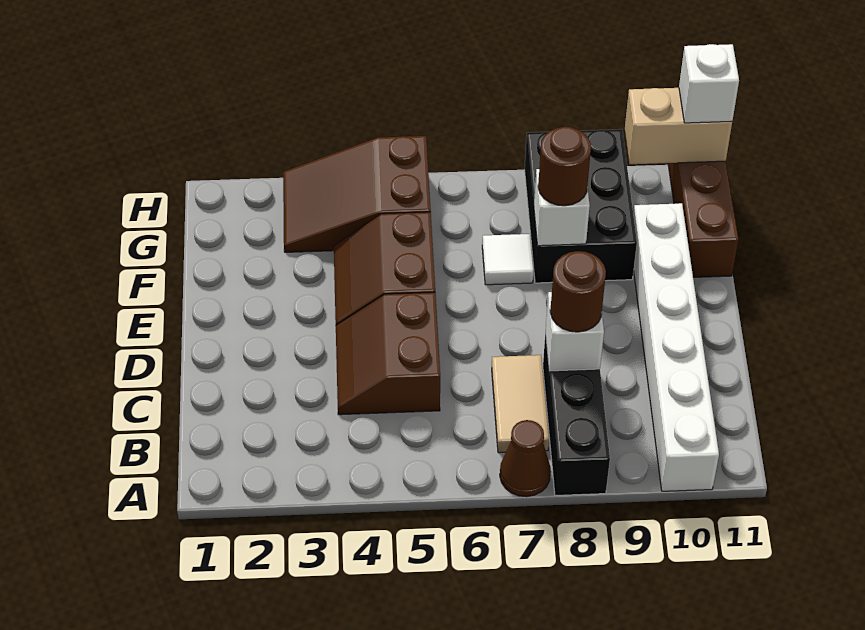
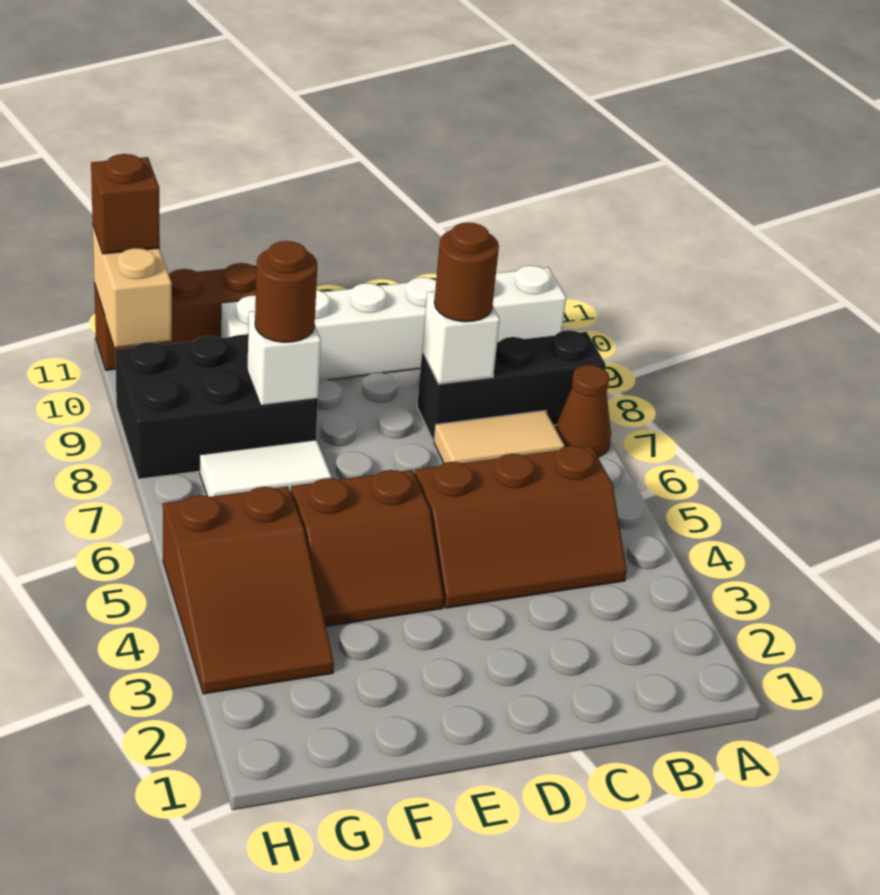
brown 2x2 slope [336,292,440,415] -> brown 2x3 slope [415,446,627,608]
white 1x1 tile [482,234,533,285] -> white 1x2 tile [200,440,331,497]
white 1x1 brick [679,44,739,123] -> brown 1x1 brick [91,154,160,254]

